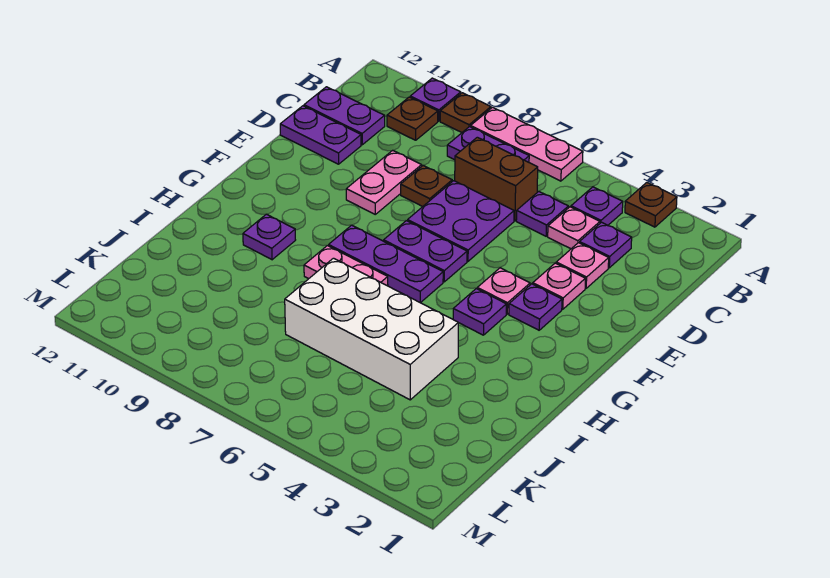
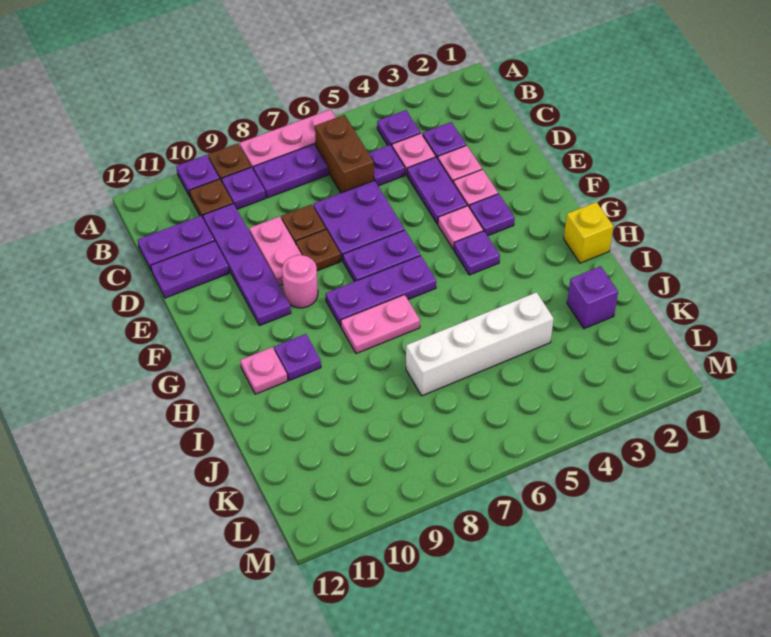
brown 1x1 plate [625,183,677,227] -> brown 1x1 plate moved to [296,230,341,271]
none -> purple 1x1 plate [222,167,266,209]
brown 1x2 brick [454,137,538,221] -> brown 1x2 brick turned to [315,115,374,193]
none -> purple 1x4 plate [203,204,291,326]
none -> purple 1x2 plate [407,157,467,224]
none -> pink 1x1 round brick [282,255,318,308]
none -> yellow 1x1 brick [564,202,613,263]
none -> pink 1x1 plate [240,347,287,394]
white 2x4 brick [285,258,458,400] -> white 1x4 brick [406,292,554,396]
none -> purple 1x1 brick [567,266,618,329]

